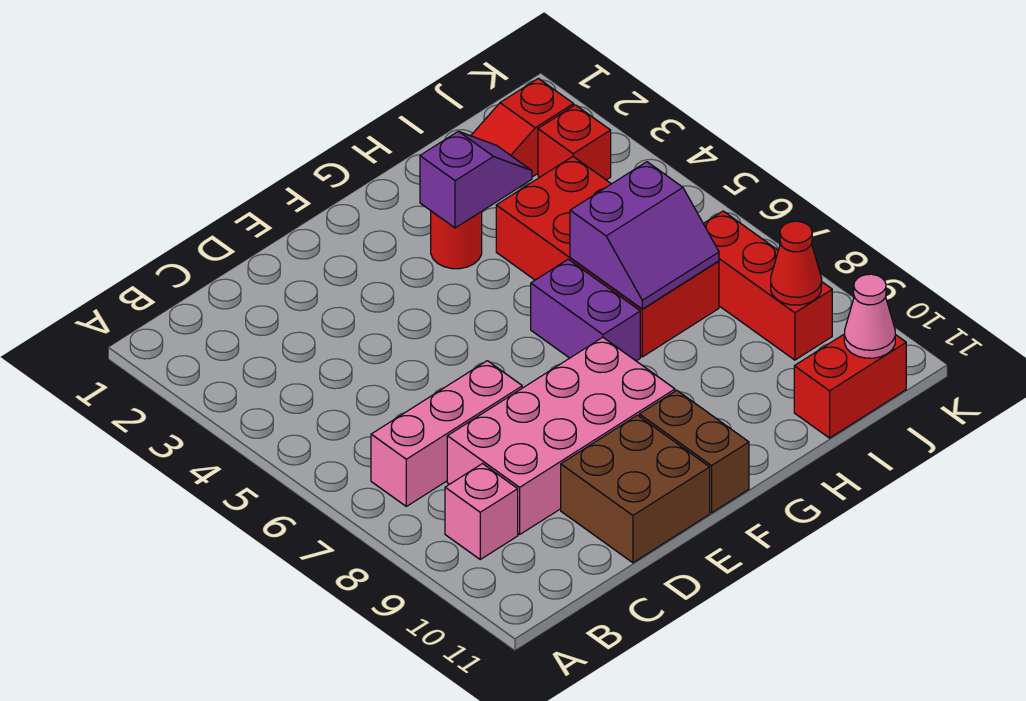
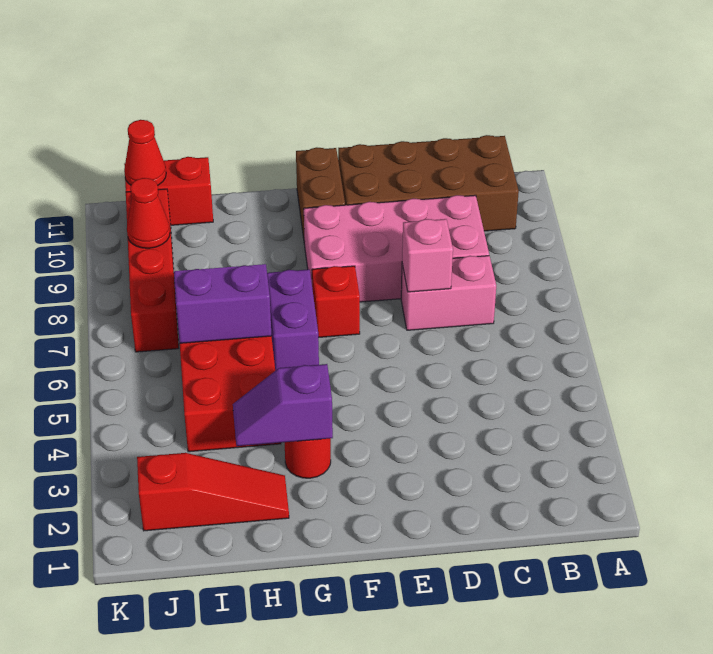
pink 1x3 brick [371,361,522,506] -> pink 1x2 brick [401,256,496,330]
pink 1x1 brick [445,464,518,559] -> pink 1x1 brick moved to [402,219,453,292]
brown 2x2 brick [561,415,710,563] -> brown 2x4 brick [338,135,519,231]
red 1x1 brick [538,105,611,180] -> red 1x1 brick moved to [312,266,360,338]
red 1x3 brick [703,211,832,360] -> red 1x4 brick [126,189,179,352]
pink 1x1 cone [844,274,895,358] -> red 1x1 cone [124,120,166,185]

